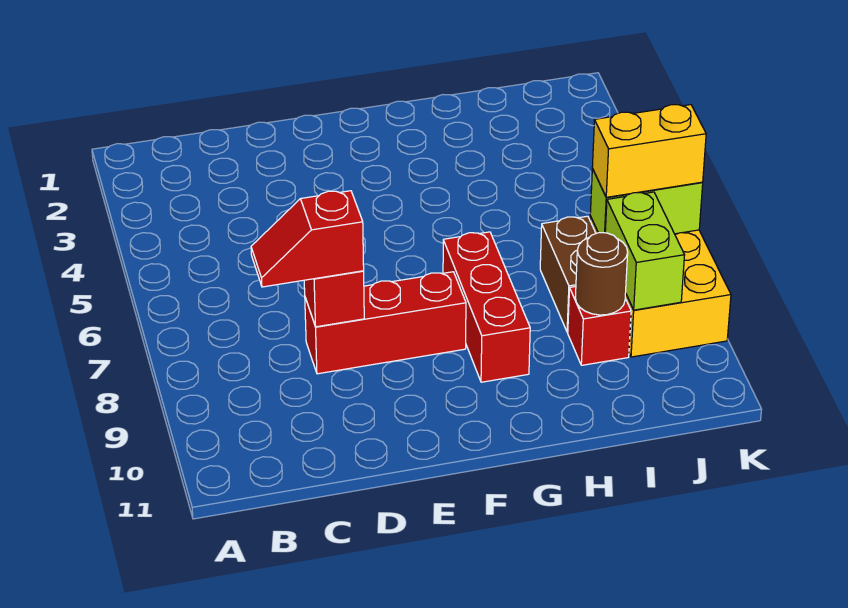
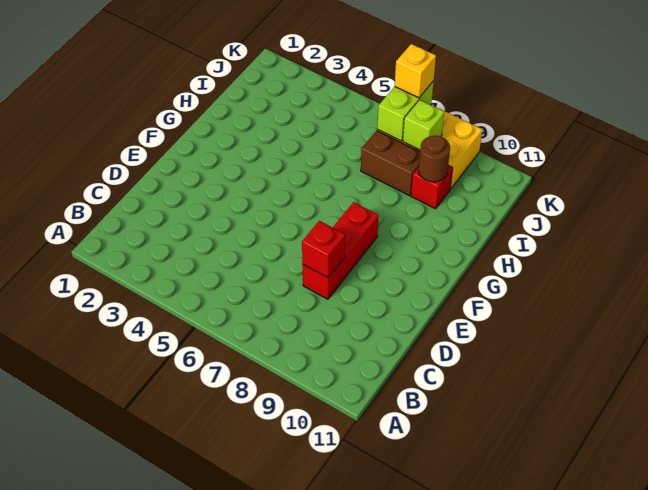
red 1x2 slope [251,191,364,287] -> none
red 1x3 brick [443,232,530,382] -> none
yellow 1x2 brick [592,105,706,197] -> yellow 1x1 brick [395,44,436,98]
lime 1x2 brick [605,192,684,310] -> lime 1x1 brick [403,100,444,150]

